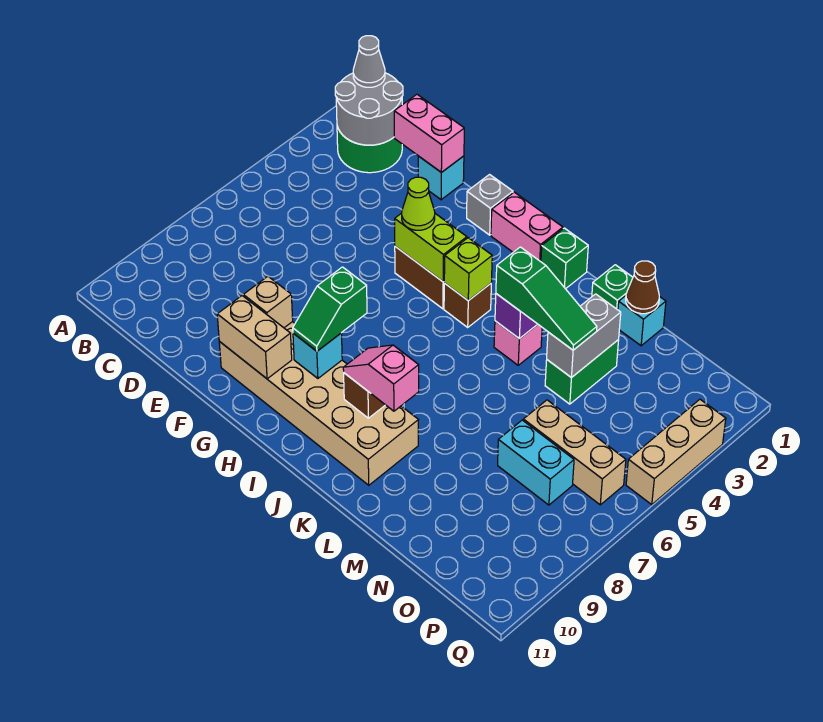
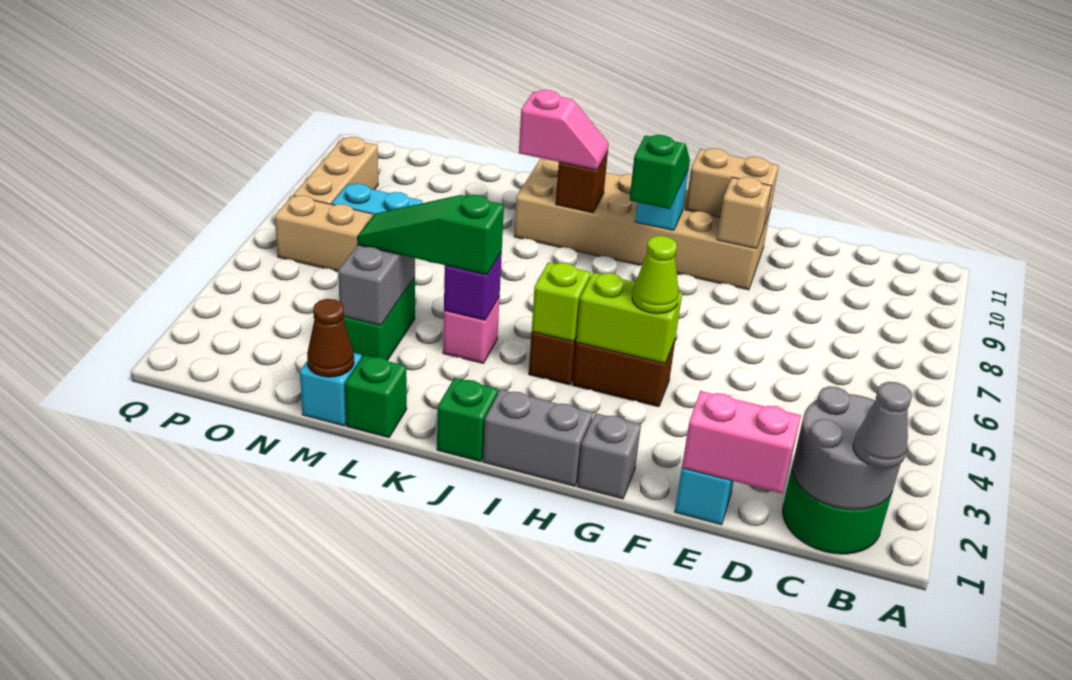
pink 1x2 brick [491,192,563,262] -> grey 1x2 brick [483,390,593,486]
tan 1x3 brick [626,399,726,505] -> tan 1x3 brick moved to [293,137,378,204]

